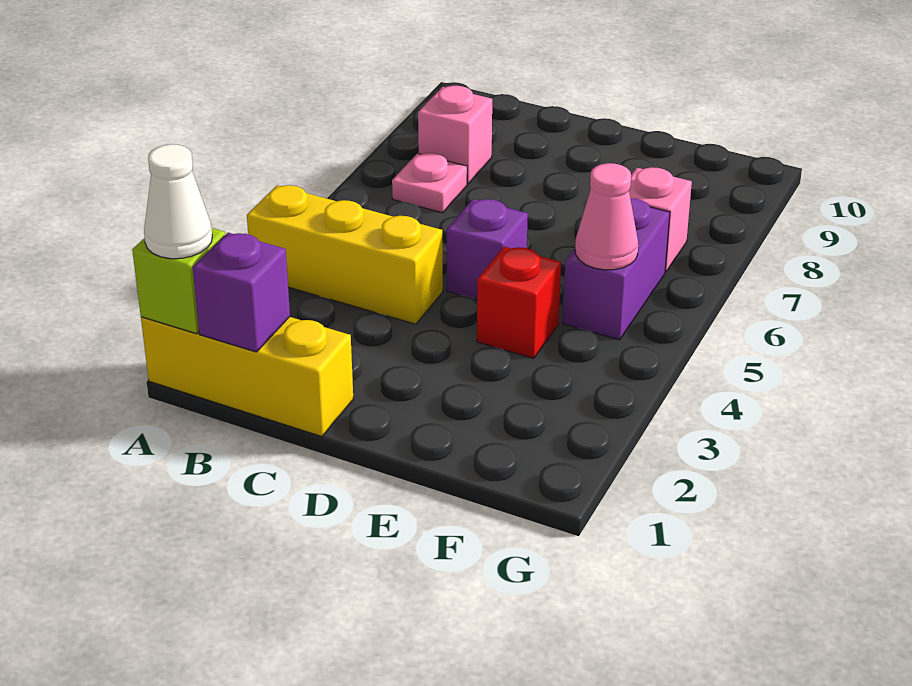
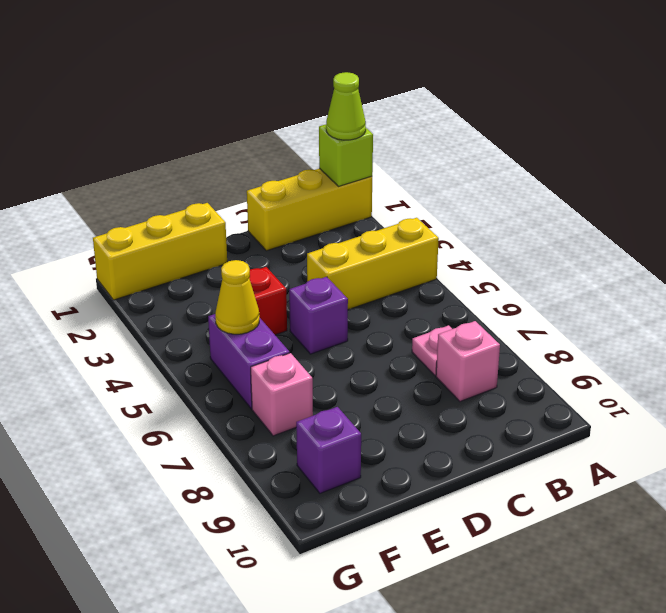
white 1x1 cone [144,144,212,259] -> lime 1x1 cone [326,72,366,140]
purple 1x1 brick [193,233,290,352] -> purple 1x1 brick moved to [296,407,361,493]
none -> yellow 1x3 brick [93,203,227,300]
pink 1x1 cone [575,163,638,270] -> yellow 1x1 cone [215,260,259,334]

